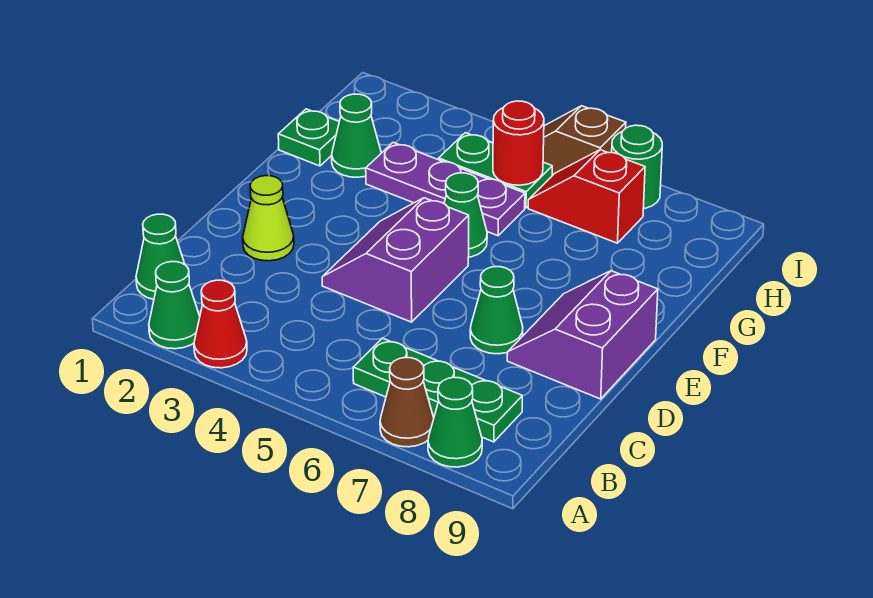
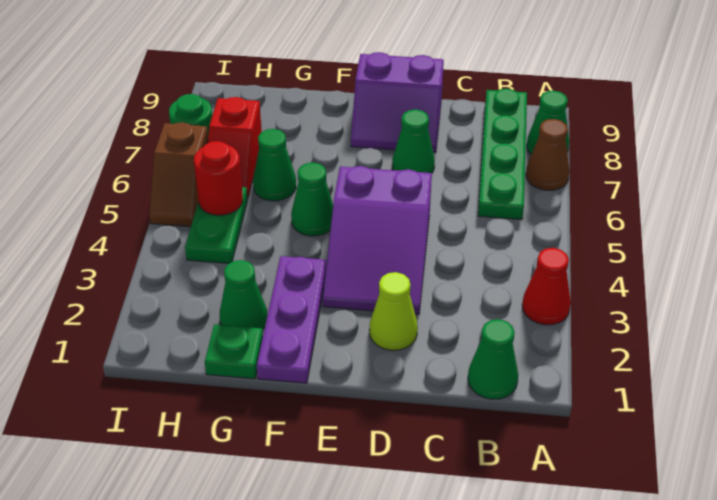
green 1x1 cone [149,262,200,349] -> green 1x1 cone moved to [253,129,296,201]
green 1x3 plate [353,338,522,442] -> green 1x4 plate [478,89,527,220]
purple 2x2 slope [322,198,469,322] -> purple 2x3 slope [323,166,432,315]
purple 1x3 plate [366,142,525,236] -> purple 1x3 plate moved to [257,256,326,383]

